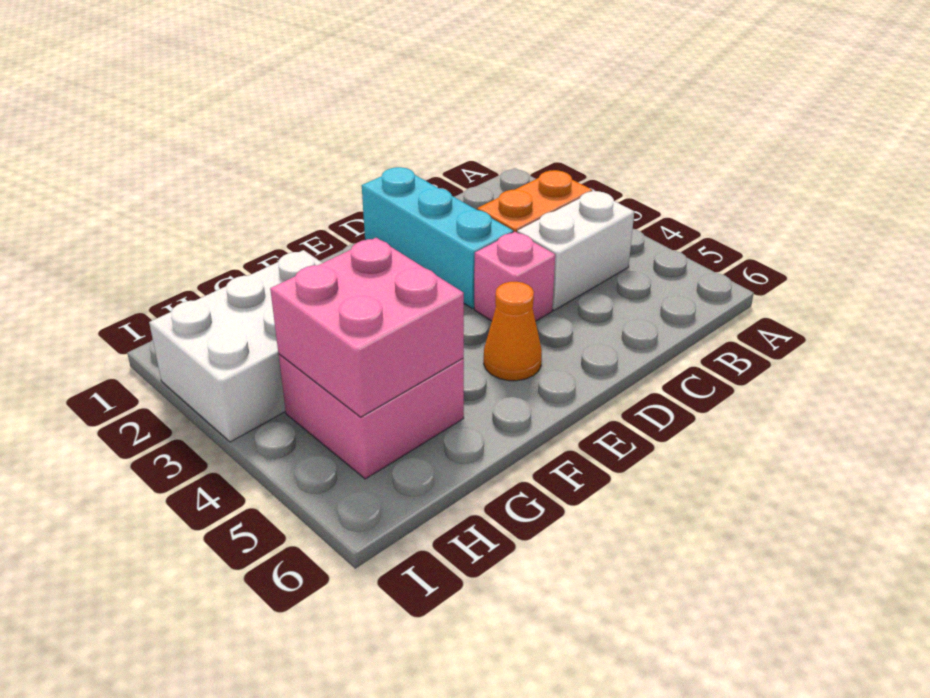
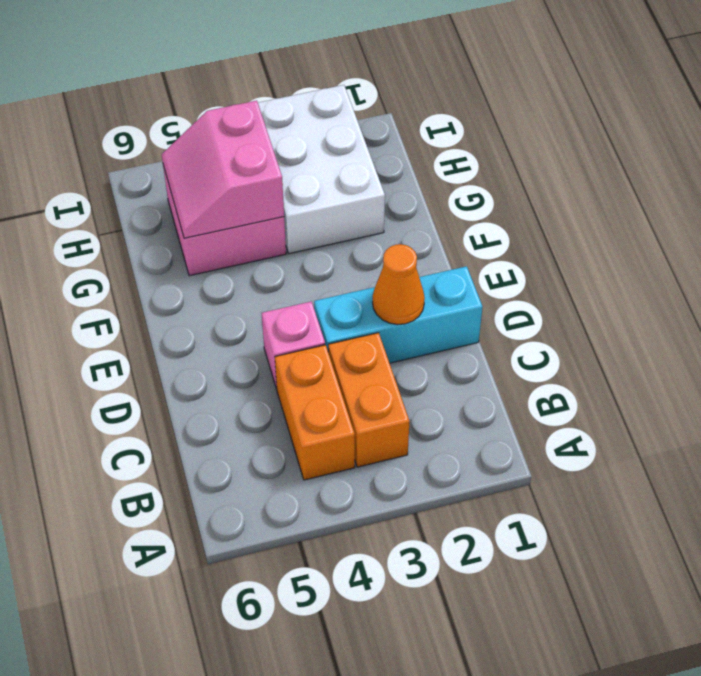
white 1x2 brick [517,191,634,310] -> orange 1x2 brick [275,345,355,480]
orange 1x1 cone [484,282,542,381] -> orange 1x1 cone moved to [373,244,425,325]
pink 2x2 brick [270,238,464,417] -> pink 2x2 slope [162,101,284,238]

